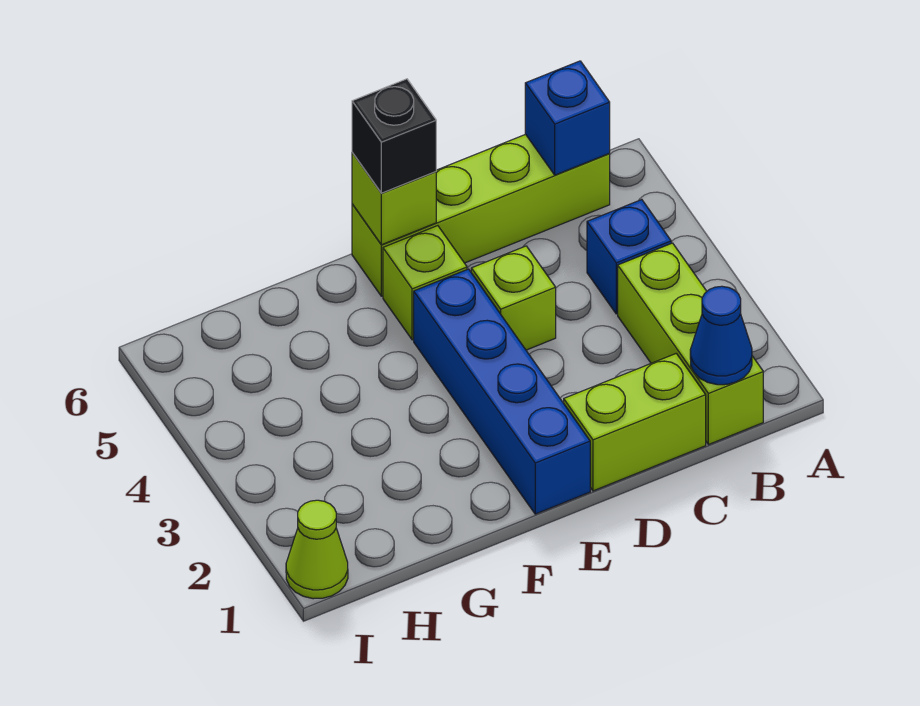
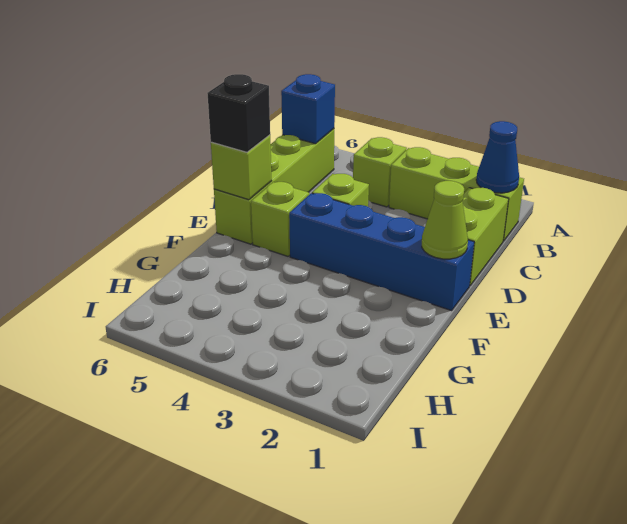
blue 1x1 brick [587,200,671,314] -> lime 1x1 brick [353,137,407,207]
lime 1x1 cone [286,500,348,599] -> lime 1x1 cone moved to [422,181,468,259]

